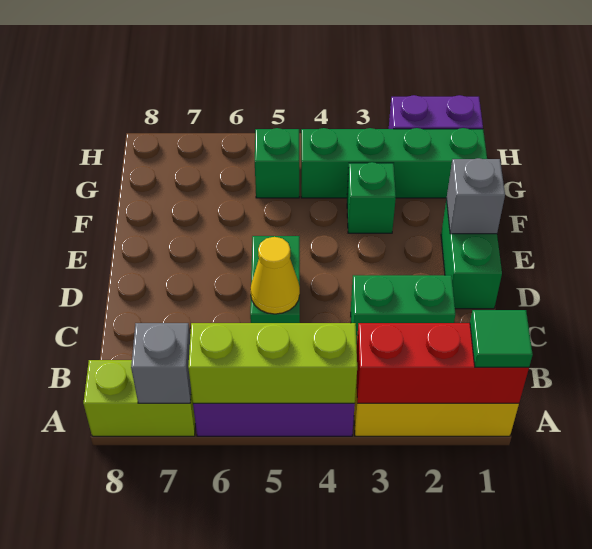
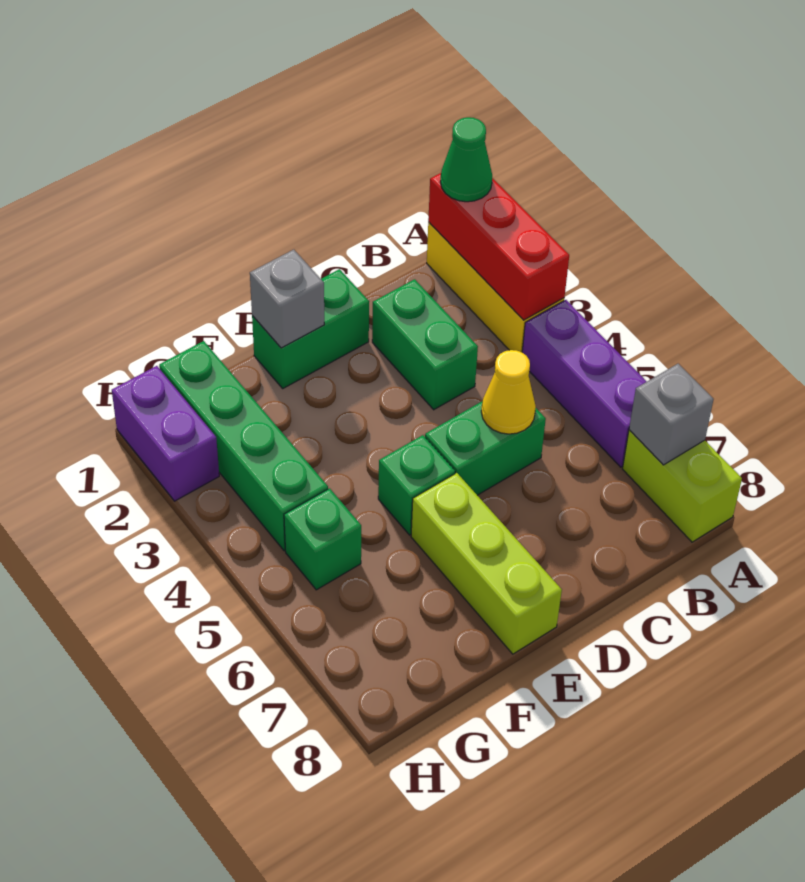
green 1x1 tile [470,310,533,367] -> green 1x1 cone [440,117,492,202]
lime 1x3 brick [188,323,357,403] -> lime 1x3 brick moved to [411,473,562,654]
green 1x1 brick [347,162,396,233] -> green 1x1 brick moved to [378,435,455,535]

